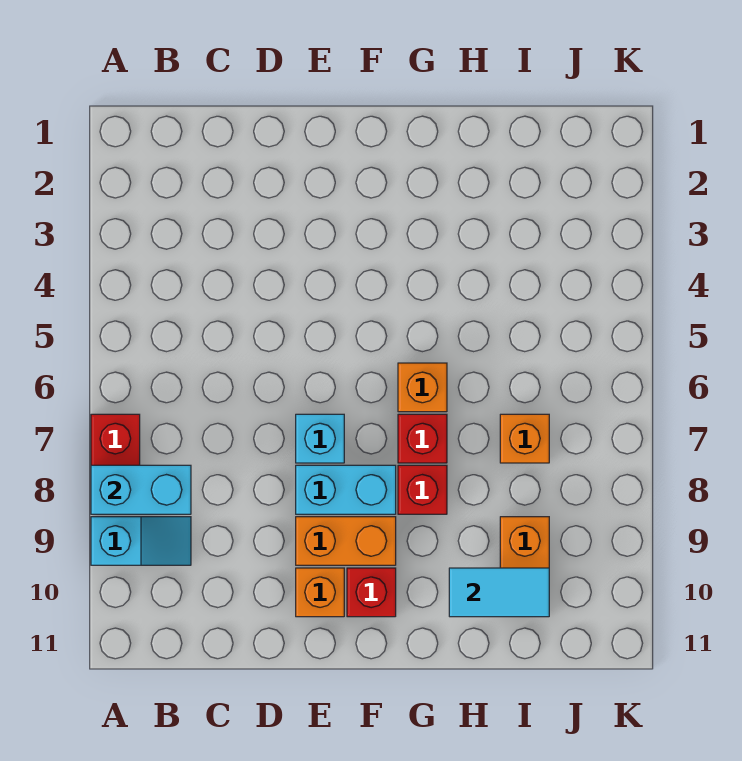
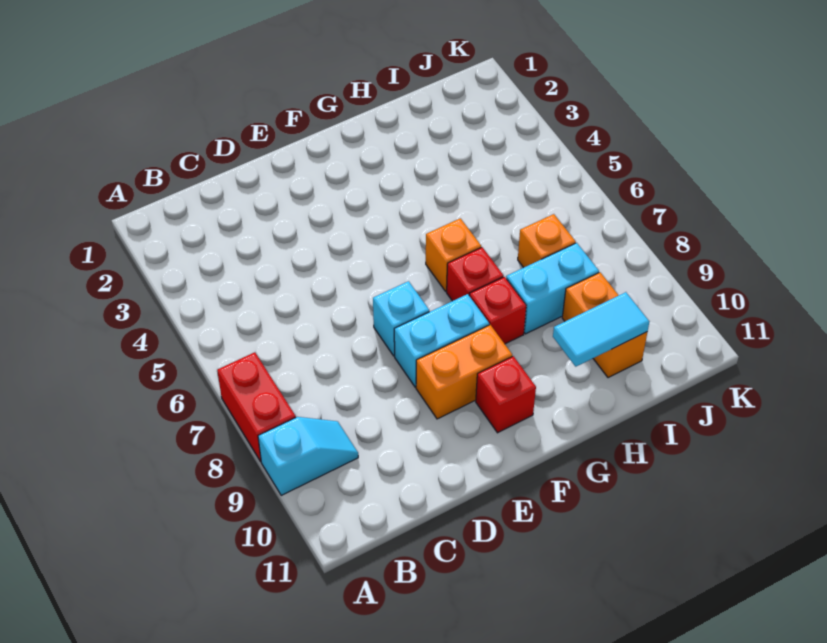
cyan 1x2 brick [91,465,191,514] -> cyan 1x2 brick moved to [506,243,599,334]
orange 1x1 brick [296,568,344,617] -> none

